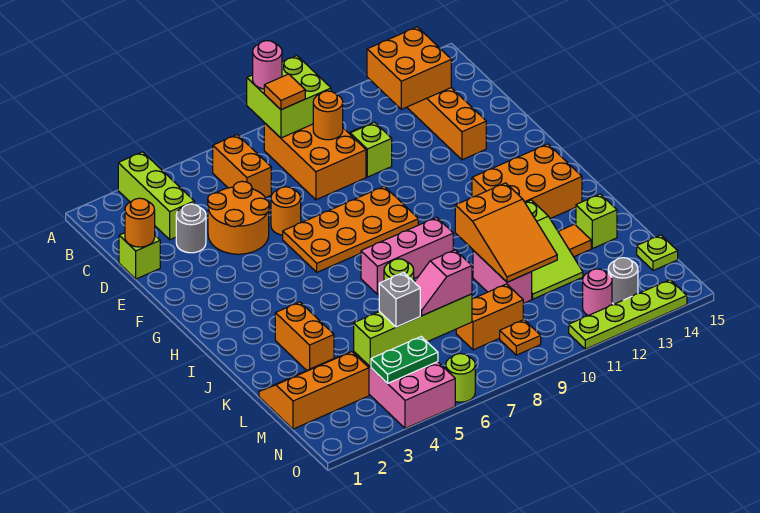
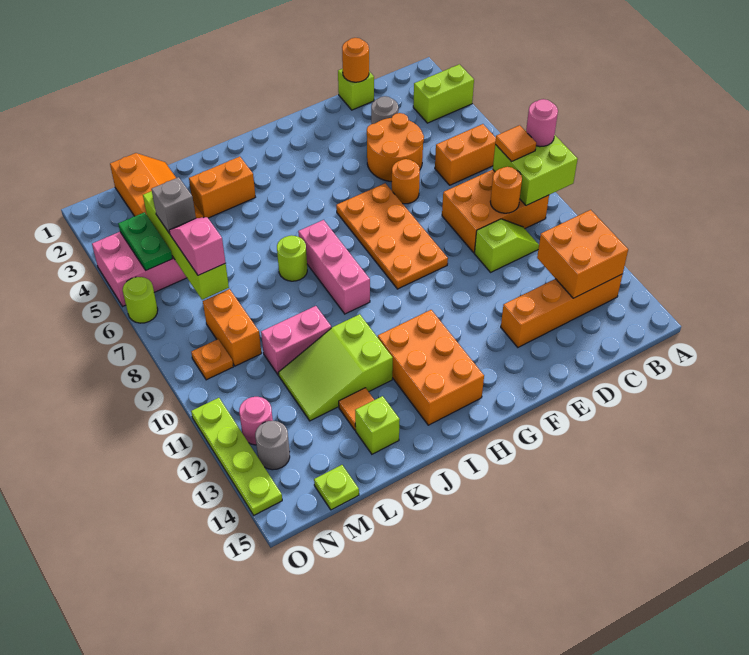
lime 1x3 brick [118,152,194,240] -> lime 1x2 brick [413,64,474,123]
orange 2x3 slope [455,183,557,282] -> none

